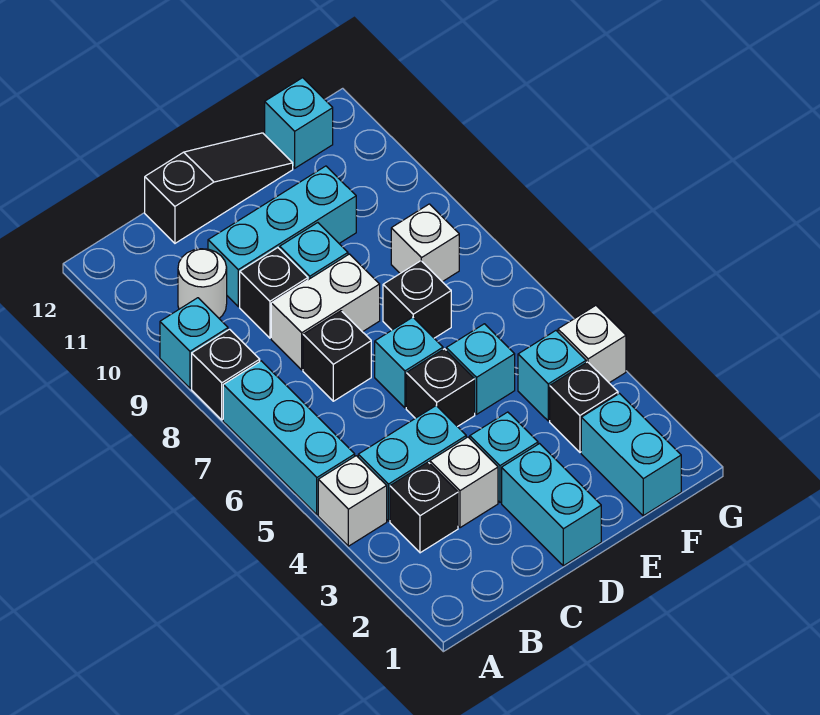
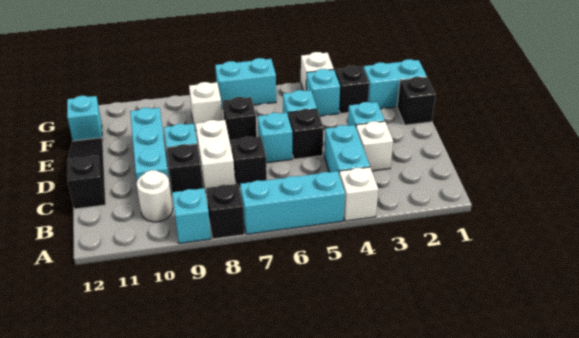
black 1x1 brick [390,462,458,553] -> black 1x1 brick moved to [397,77,436,125]
cyan 1x2 brick [502,444,601,566] -> cyan 1x2 brick moved to [215,58,276,109]

